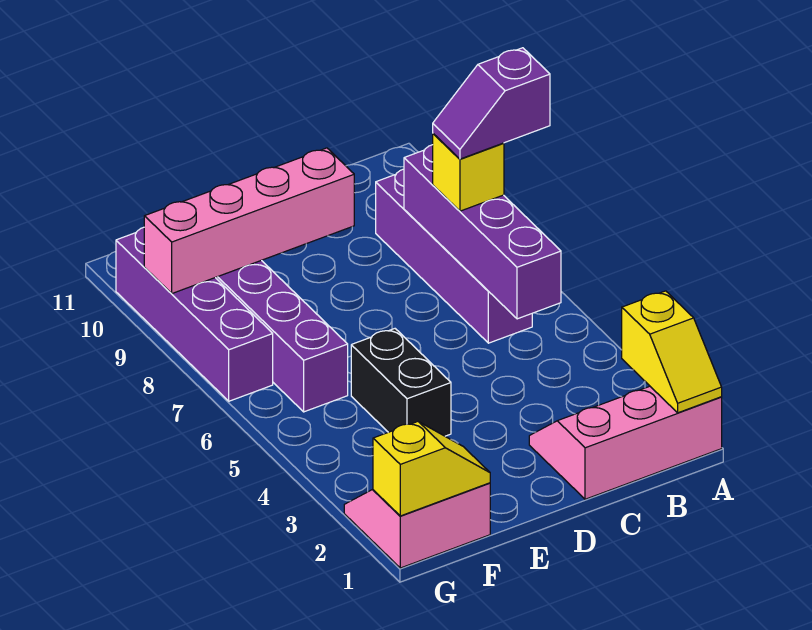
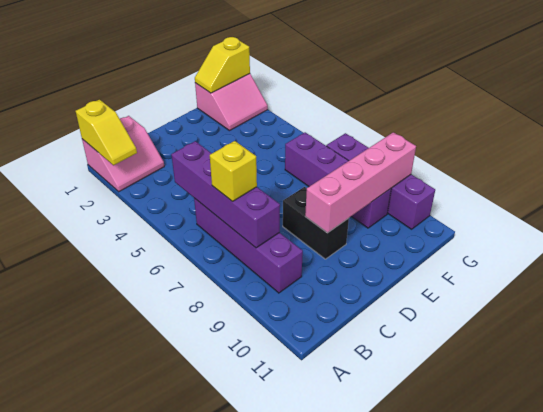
pink 2x3 slope [529,386,722,499] -> pink 2x2 slope [82,116,164,192]
yellow 1x2 slope [622,291,722,413] -> yellow 1x2 slope turned to [76,100,137,165]
purple 1x2 slope [433,48,550,159] -> none
black 1x2 brick [351,329,451,436] -> black 1x2 brick moved to [283,187,349,259]

